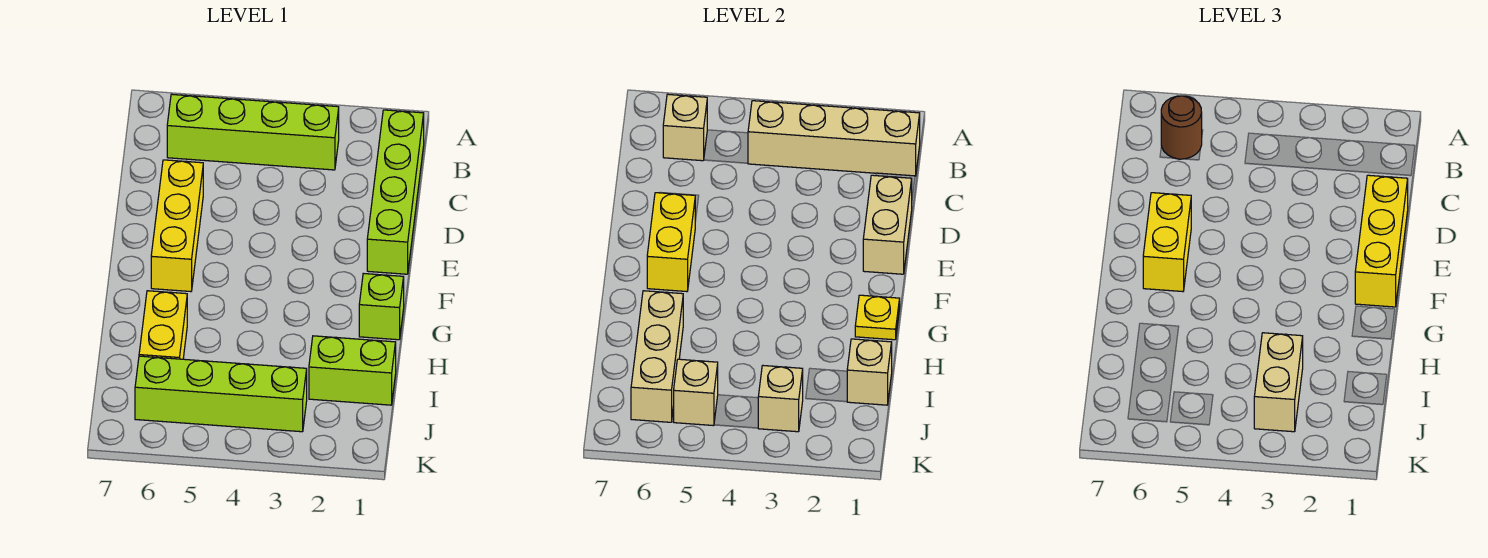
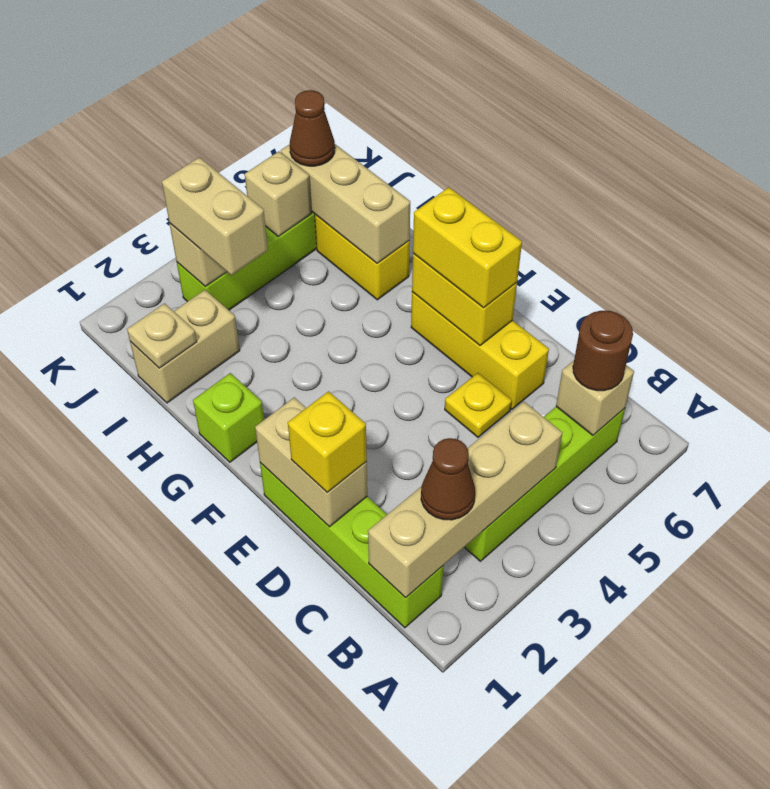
none -> brown 1x1 cone [421,438,475,520]
yellow 1x3 brick [1355,175,1408,307] -> yellow 1x1 brick [288,391,367,492]
yellow 1x1 plate [855,295,900,340] -> yellow 1x1 plate moved to [445,373,512,437]
lime 1x2 brick [309,336,396,405] -> tan 1x2 brick [130,290,240,403]
tan 1x1 brick [847,339,892,405] -> tan 1x1 plate [127,303,197,368]
none -> brown 1x1 cone [290,90,335,166]

